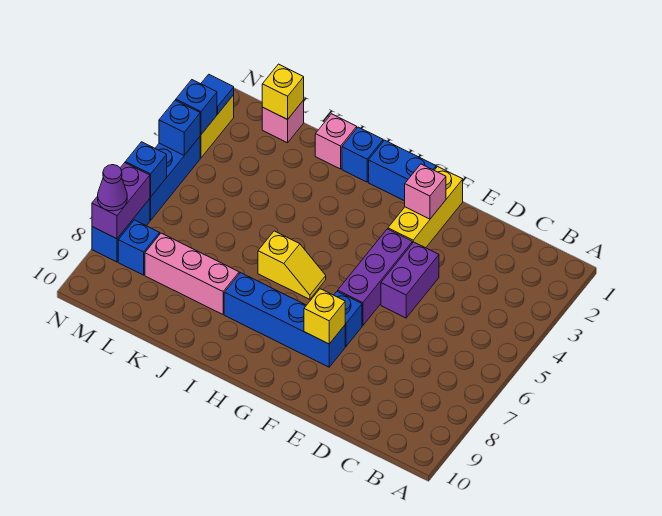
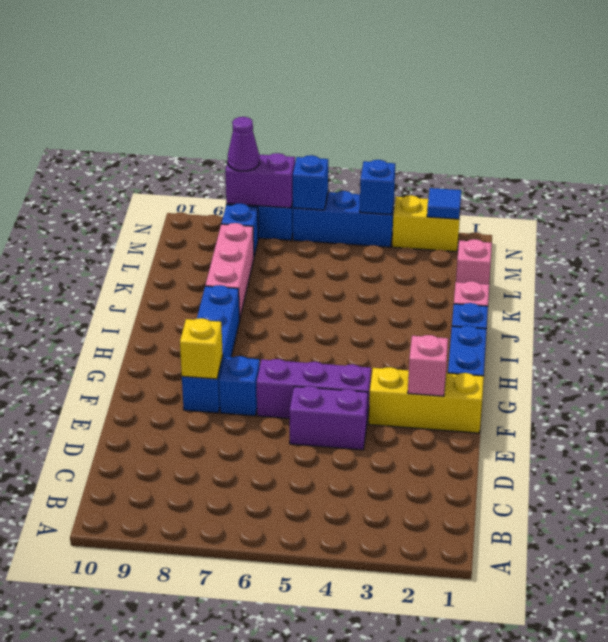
yellow 1x2 slope [258,231,326,299] -> none
yellow 1x1 brick [262,64,304,119] -> none
blue 1x1 brick [176,80,217,135] -> none

